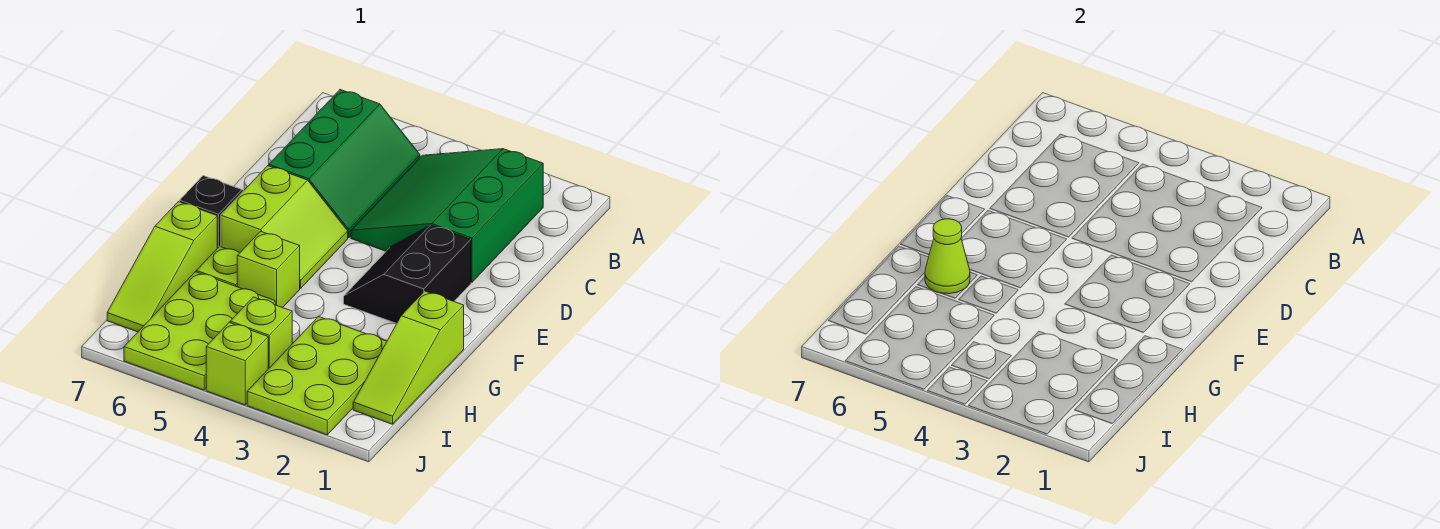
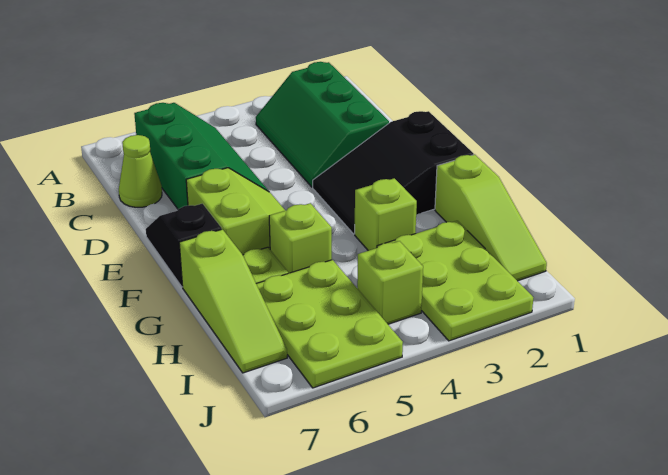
green 3x3 slope [351,149,543,282] -> green 2x3 slope [256,62,389,187]
black 2x2 slope [344,225,471,323] -> black 2x3 slope [313,111,474,234]
lime 1x1 cone [925,219,970,294] -> lime 1x1 cone moved to [119,135,162,207]
lime 1x1 brick [206,322,268,405] -> lime 1x1 brick moved to [355,178,417,251]

